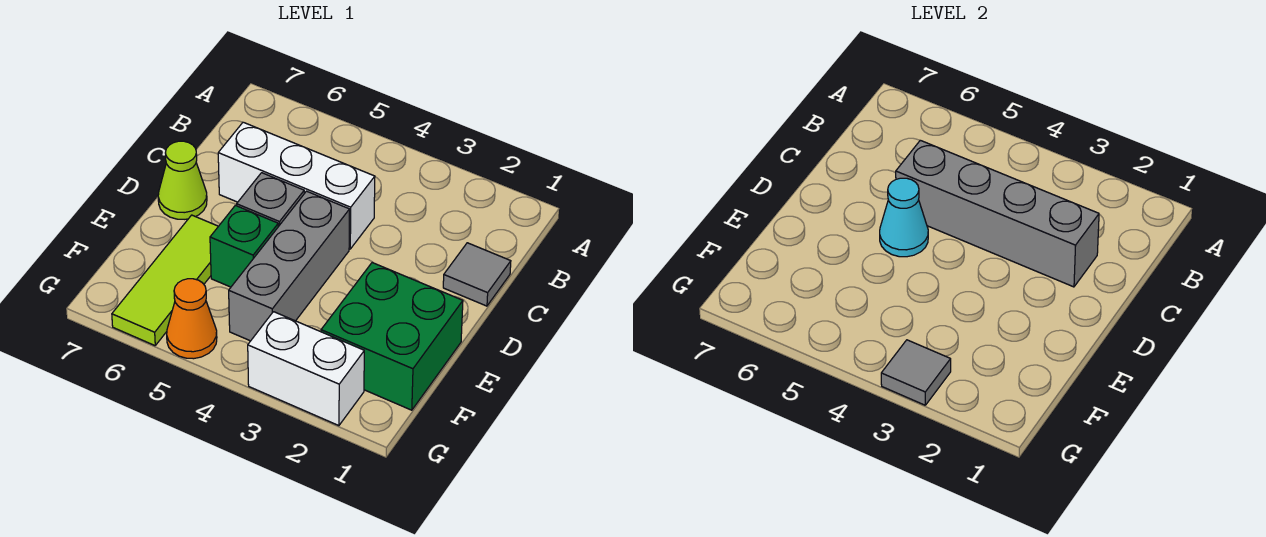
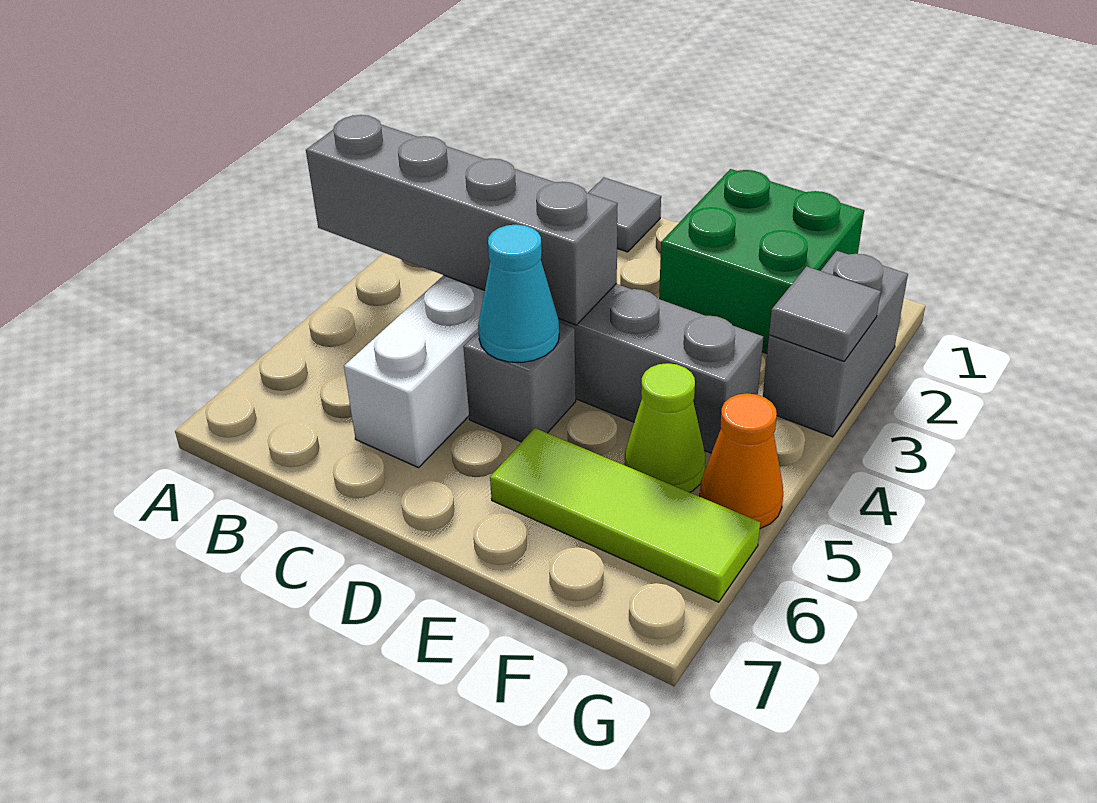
grey 1x4 brick [896,140,1099,287] -> grey 1x4 brick turned to [306,115,618,325]
lime 1x1 cone [158,141,207,219] -> lime 1x1 cone moved to [625,363,705,492]
green 1x1 brick [210,205,278,287] -> none
white 1x2 brick [248,312,364,426] -> grey 1x2 brick [763,251,908,437]

